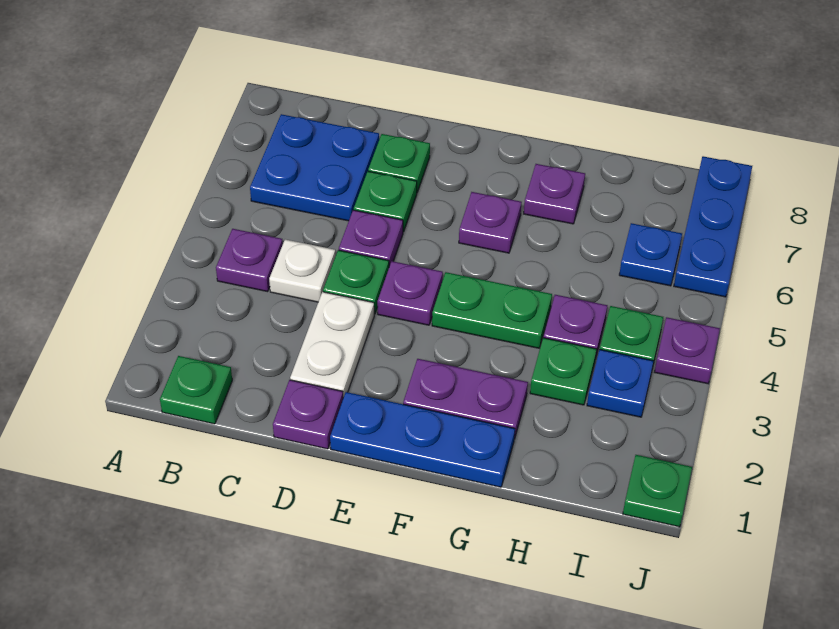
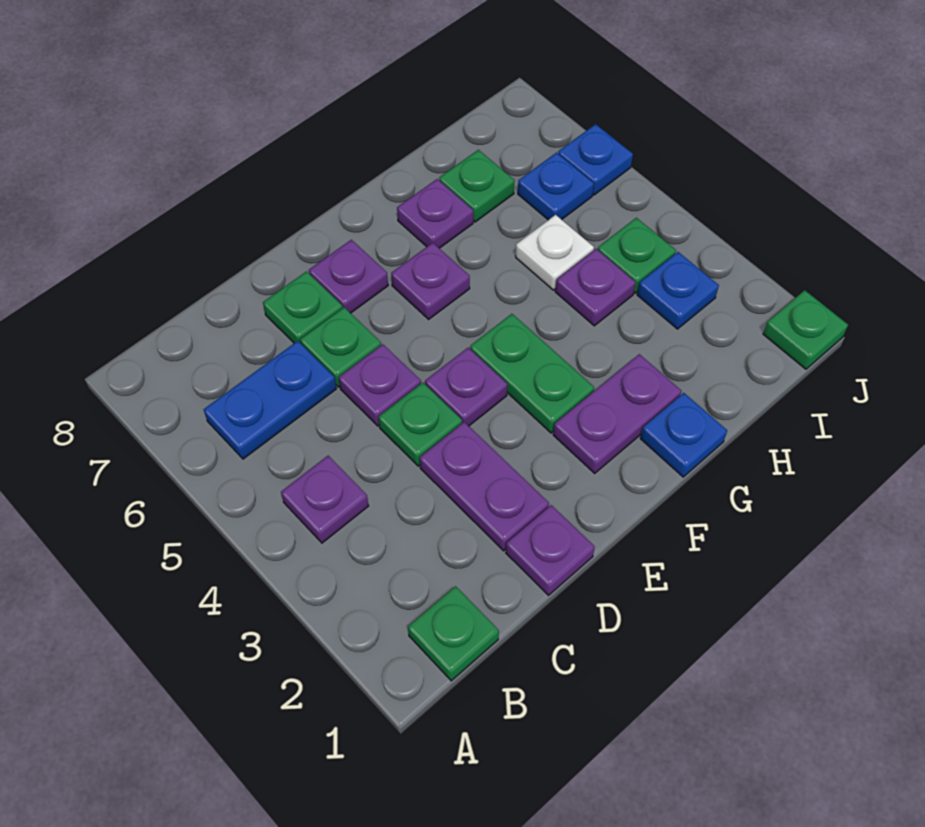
blue 2x2 plate [250,114,379,221] -> blue 1x2 plate [204,341,336,459]
white 1x1 plate [269,239,336,302] -> white 1x1 plate moved to [516,215,594,290]
white 1x2 plate [290,292,374,398] -> purple 1x2 plate [420,422,549,551]
blue 1x3 plate [330,392,515,487] -> blue 1x1 plate [640,393,727,477]
green 1x2 plate [432,272,552,348] -> green 1x2 plate turned to [470,314,594,433]
green 1x1 plate [530,338,597,405] -> green 1x1 plate moved to [439,150,515,222]
purple 1x1 plate [655,317,720,384] -> purple 1x1 plate moved to [309,240,388,313]
blue 1x3 plate [674,156,752,297] -> blue 1x1 plate [558,124,633,195]

